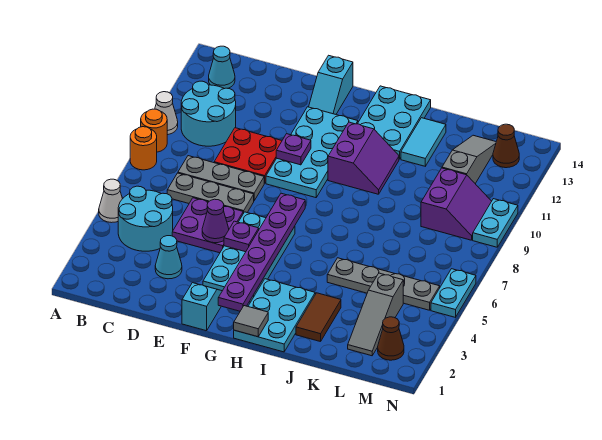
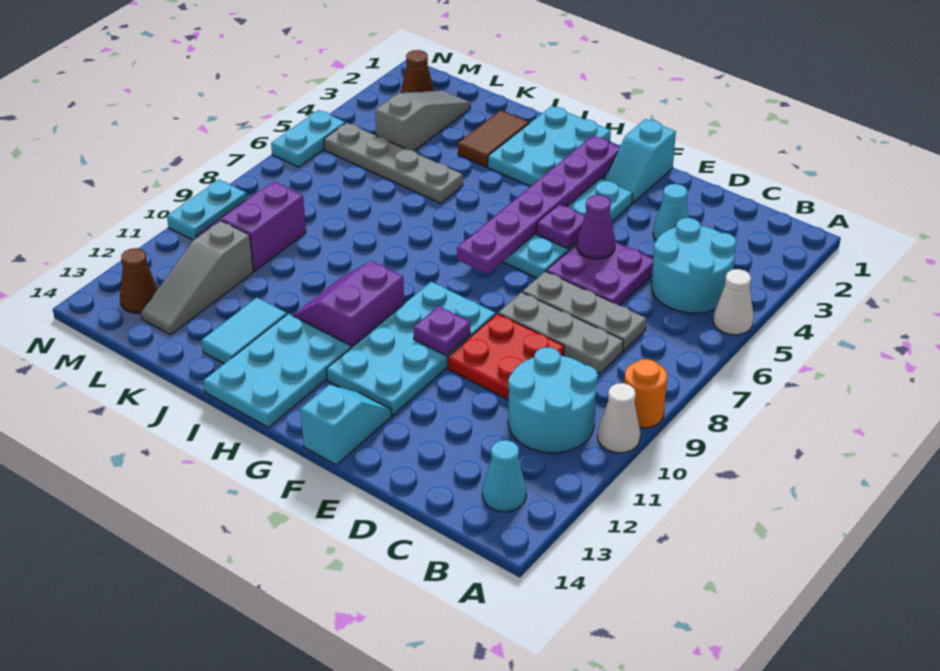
orange 1x1 round brick [130,127,157,170] -> none
grey 1x1 tile [234,306,268,337] -> none

